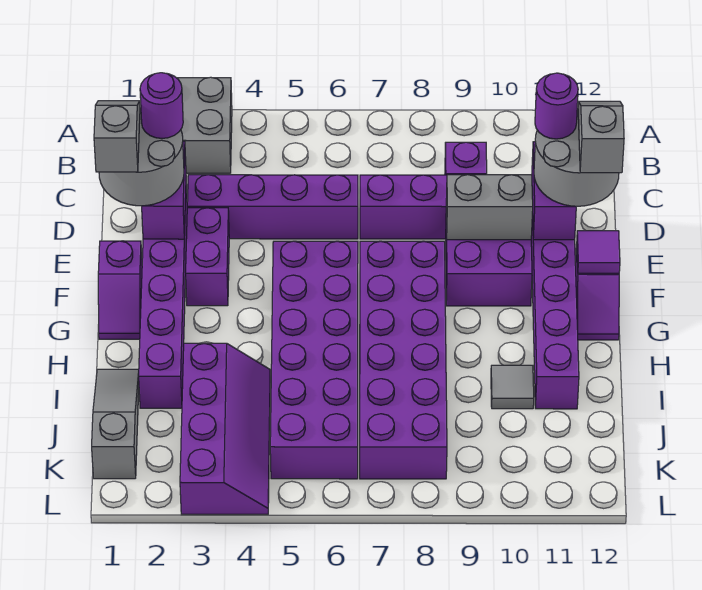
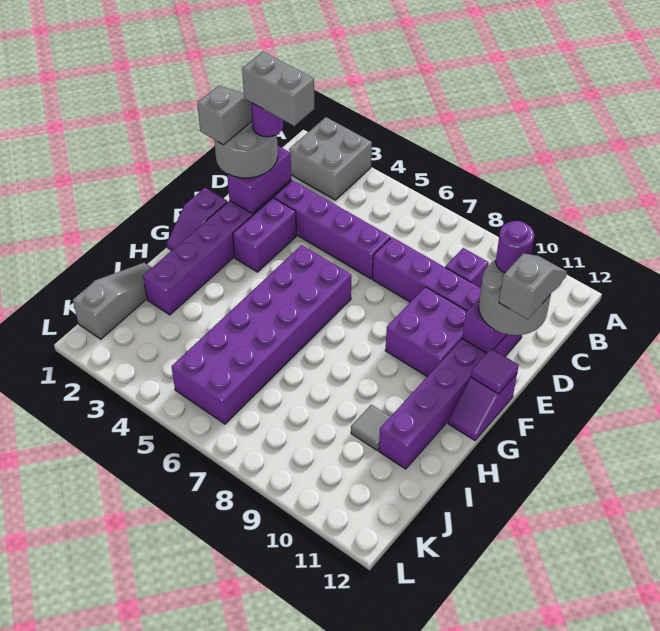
grey 1x2 brick [446,175,533,240] -> grey 1x2 brick moved to [242,52,314,126]
purple 2x6 brick [360,241,447,479] -> none
purple 2x4 slope [180,343,270,514] -> none

